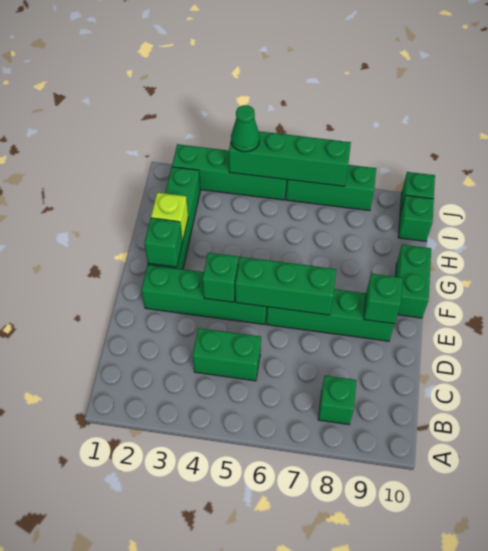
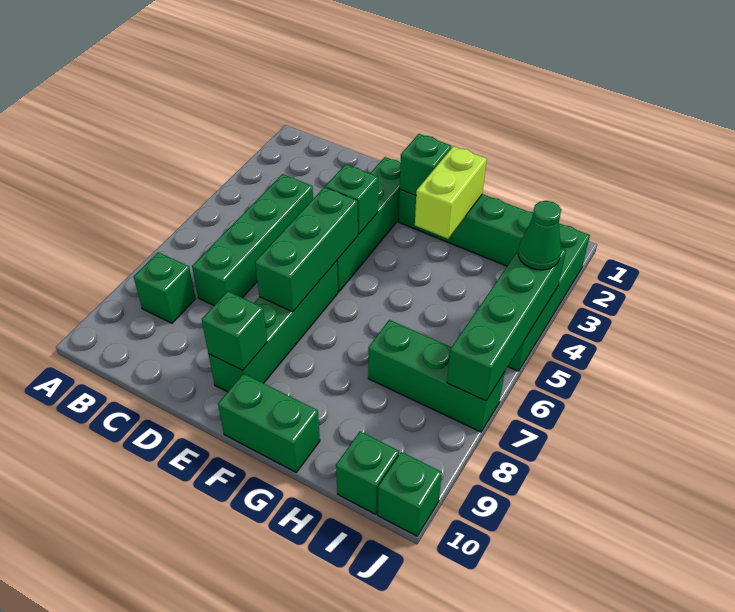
green 1x2 brick [193,328,261,381] -> green 1x4 brick [192,174,313,306]
lime 1x1 brick [151,193,188,241] -> lime 1x2 brick [415,146,487,239]
green 1x3 brick [286,165,376,211] -> green 1x3 brick turned to [368,320,505,432]

